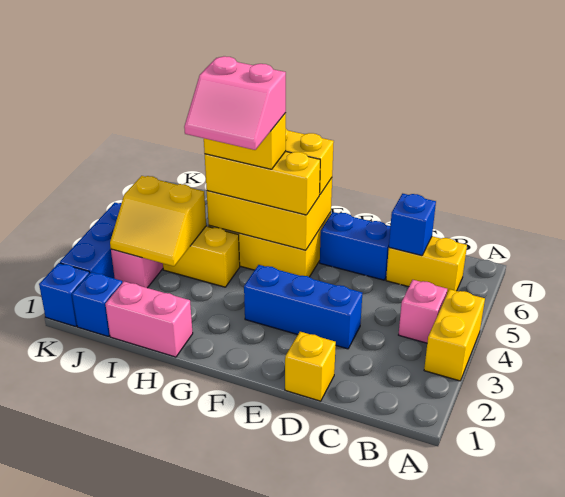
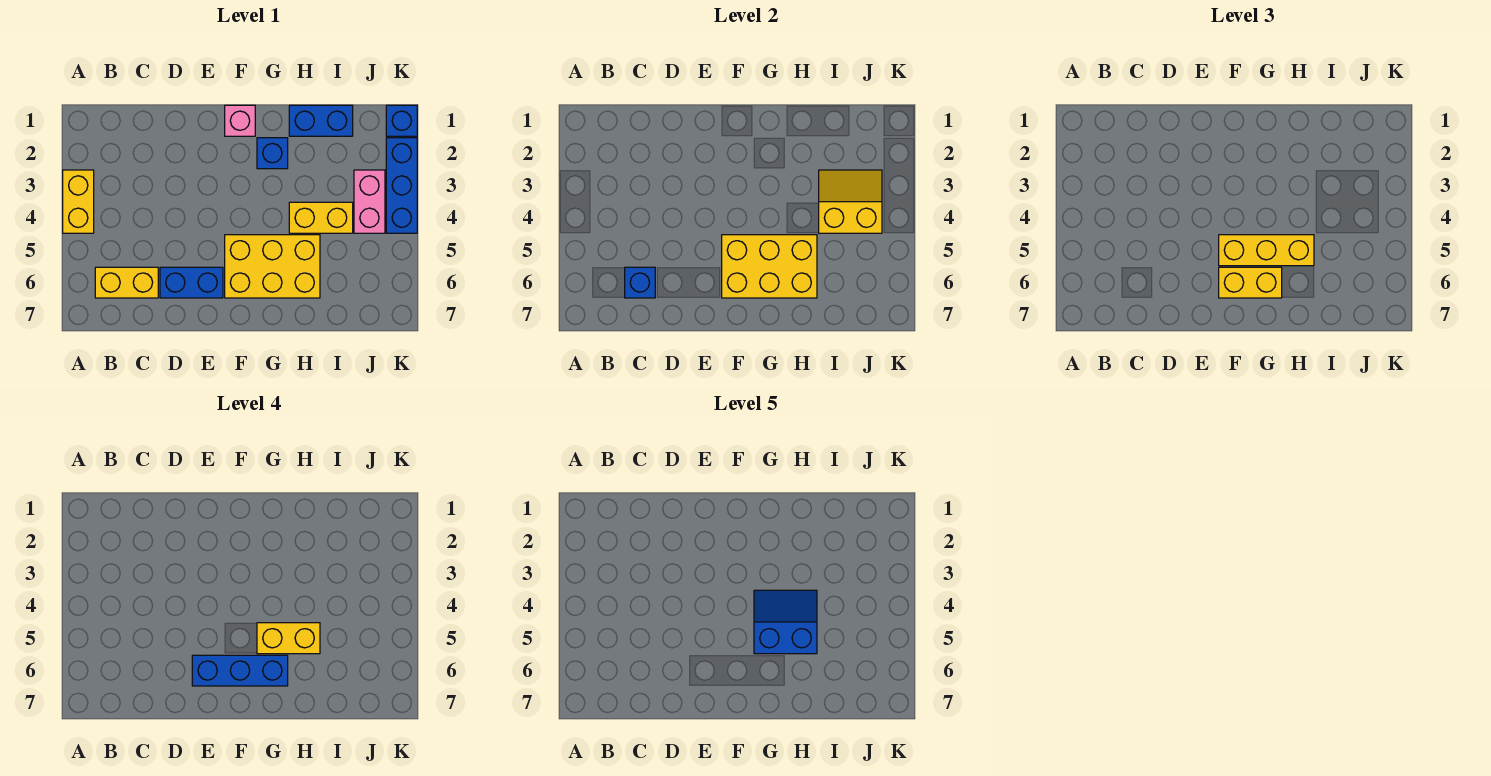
pink 1x1 brick [399,280,447,343] -> pink 1x1 brick moved to [225,105,255,136]
yellow 1x1 brick [285,332,336,401] -> none
blue 1x3 brick [244,265,362,349] -> blue 1x3 brick moved to [192,655,288,686]
pink 2x2 slope [184,56,286,150] -> blue 2x2 slope [754,590,817,654]
pink 1x2 brick [105,281,193,357] -> blue 1x2 brick [289,105,353,136]
blue 1x1 brick [72,272,122,337] -> blue 1x1 brick moved to [257,138,288,169]

